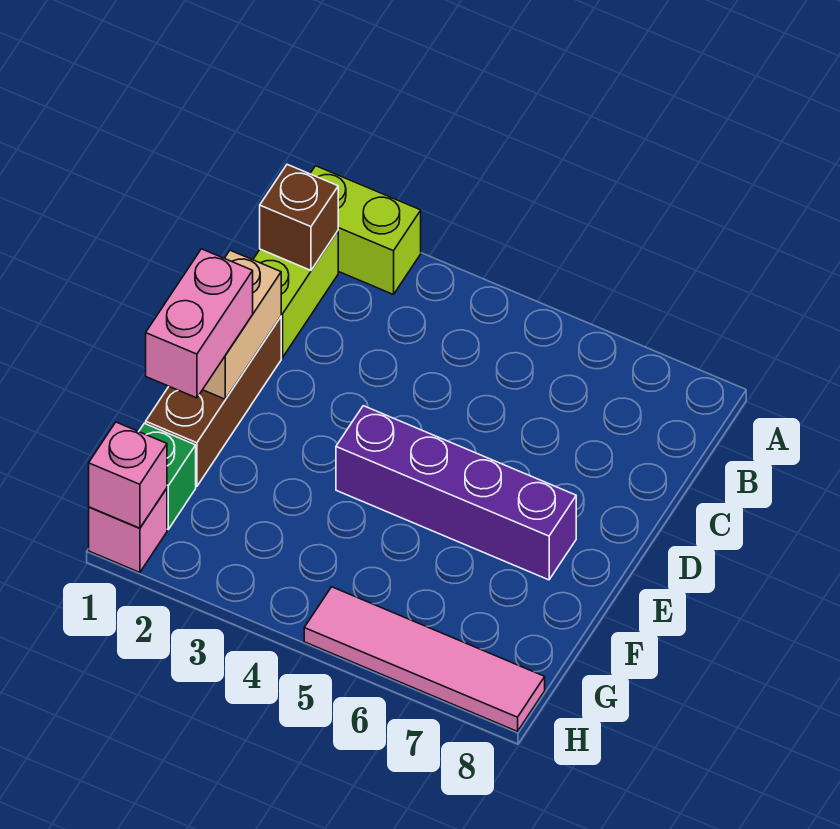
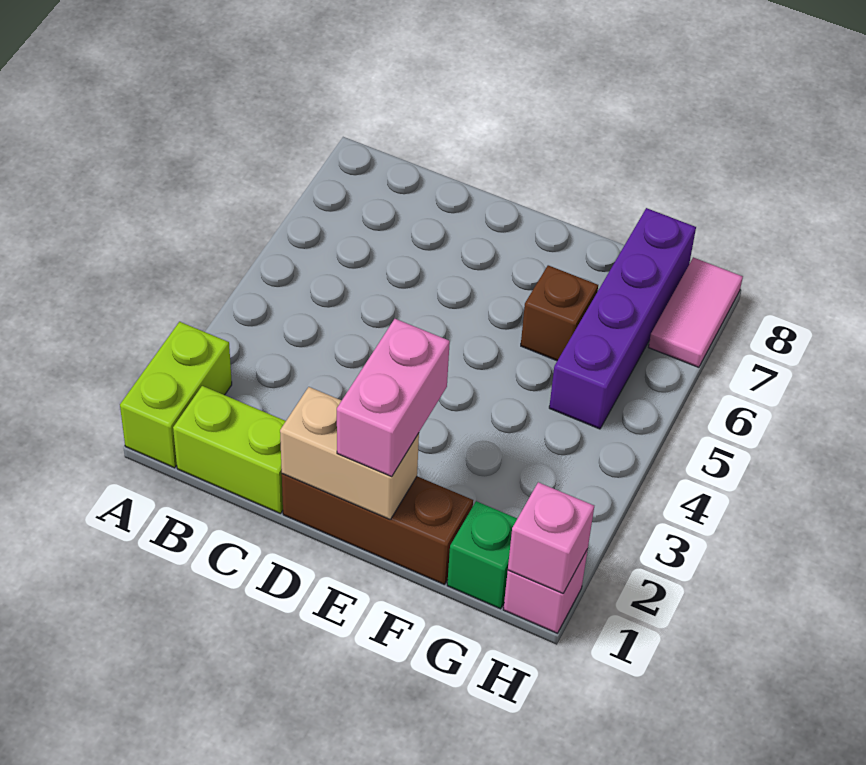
brown 1x1 brick [260,164,338,270] -> brown 1x1 brick moved to [521,265,598,361]
pink 1x2 brick [146,249,253,398] -> pink 1x2 brick turned to [337,319,450,476]
purple 1x4 brick [336,406,576,580] -> purple 1x4 brick moved to [549,208,696,429]
pink 1x4 tile [304,587,545,732] -> pink 1x2 tile [649,257,743,367]

